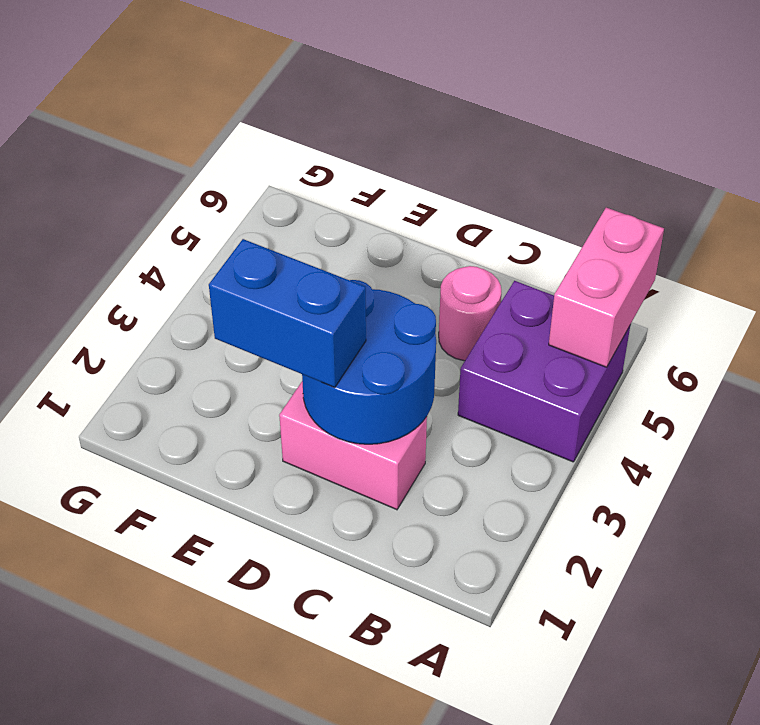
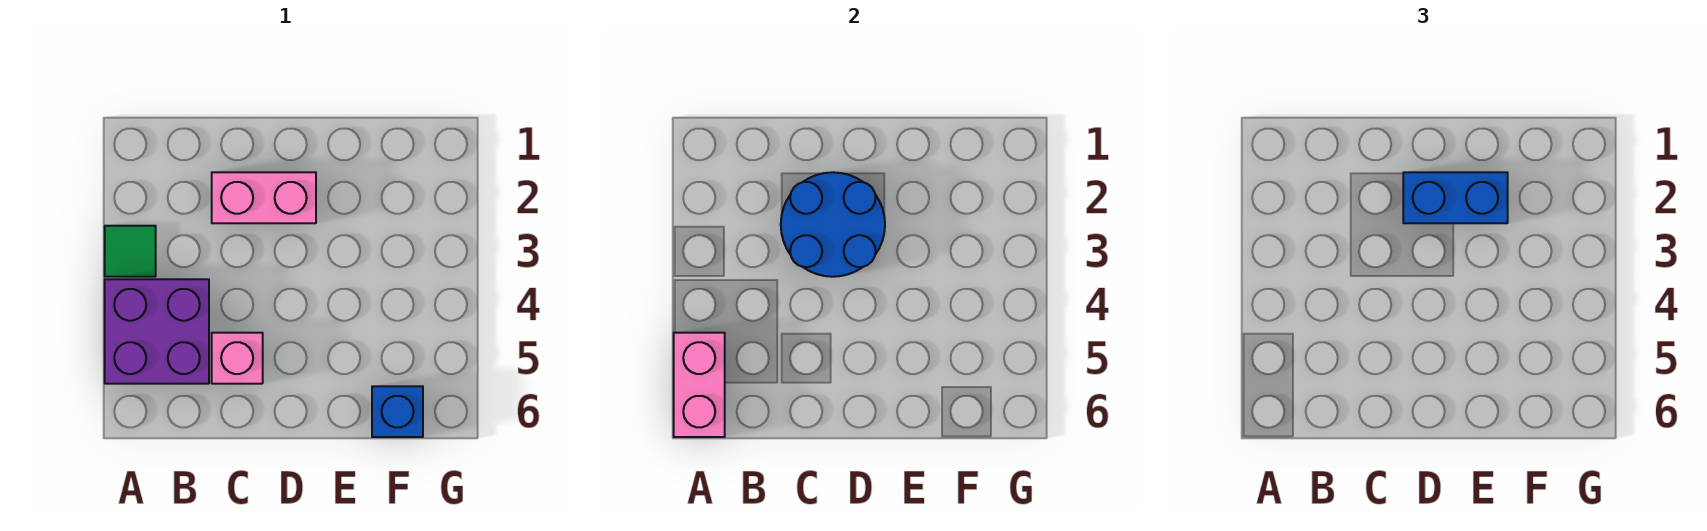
none -> green 1x1 tile [105,226,156,277]
pink 1x1 round brick [439,266,501,361] -> pink 1x1 brick [212,333,263,384]
none -> blue 1x1 brick [372,386,423,437]

